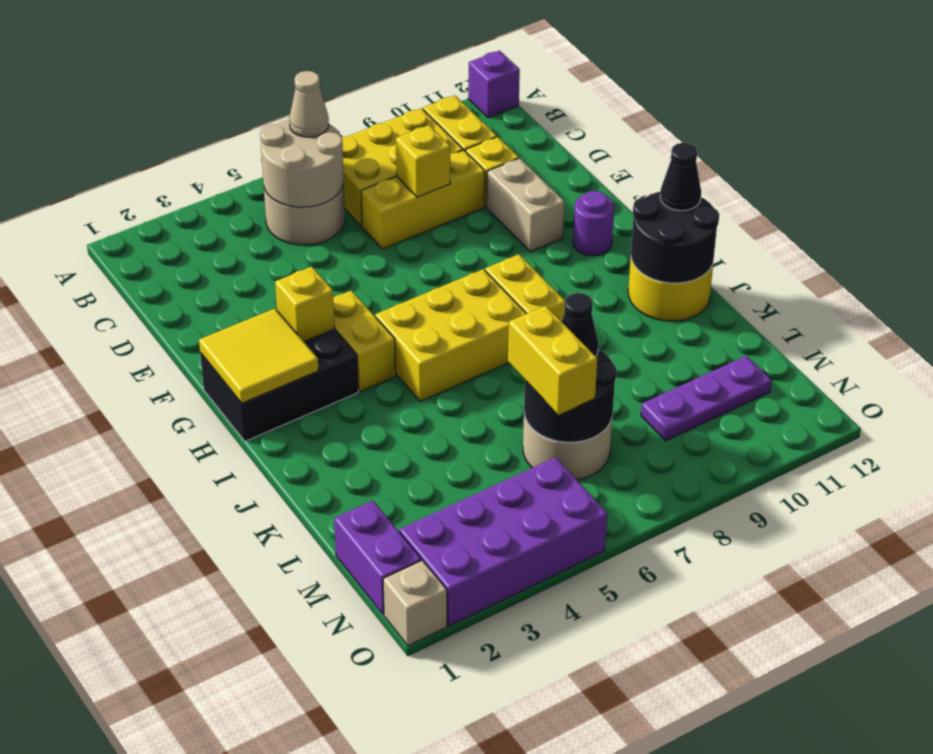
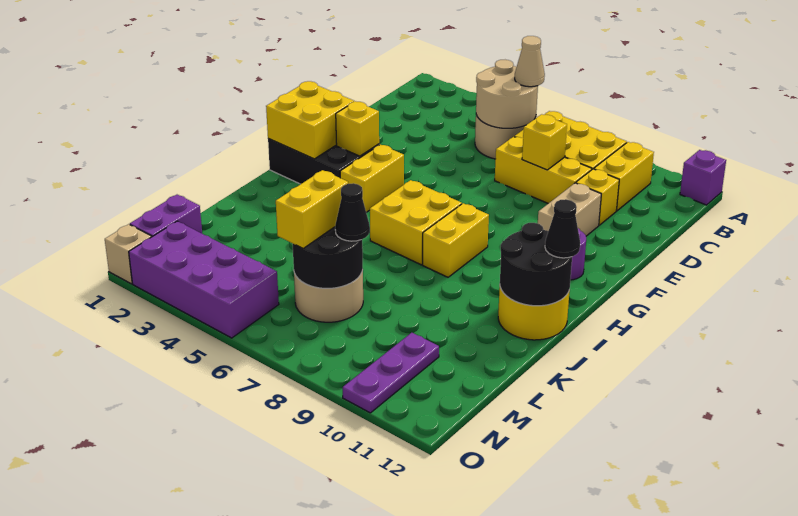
yellow 2x2 tile [199,309,318,403] -> yellow 2x2 brick [266,81,354,159]
yellow 2x3 brick [375,269,526,401] -> yellow 2x2 brick [370,180,462,265]
purple 1x3 plate [641,356,772,441] -> purple 1x3 plate turned to [343,333,439,413]

